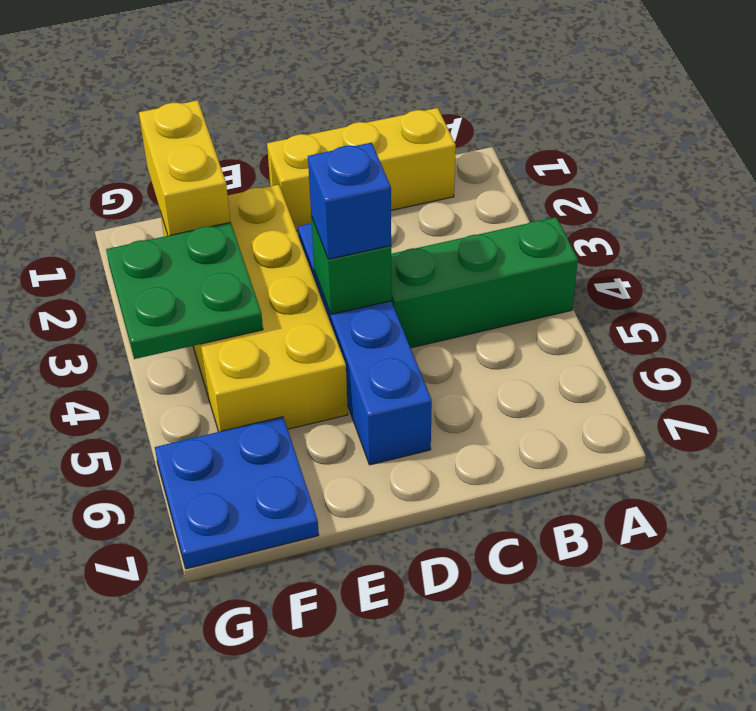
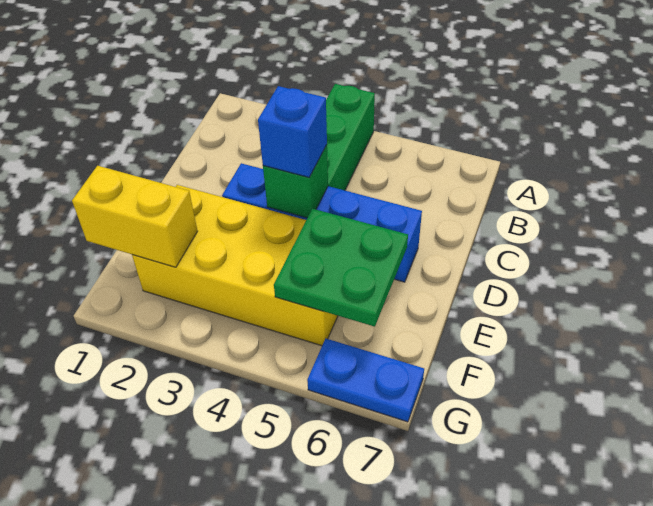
yellow 1x3 brick [267,108,456,231] -> none
green 2x2 plate [106,222,263,359] -> green 2x2 plate moved to [274,209,408,327]
blue 2x2 plate [155,417,319,569] -> blue 1x2 plate [307,339,424,422]

